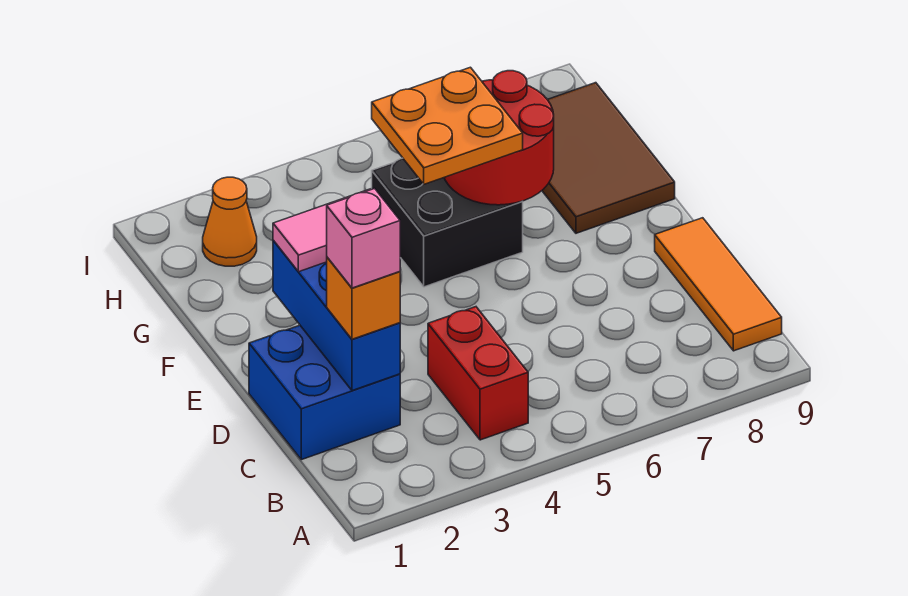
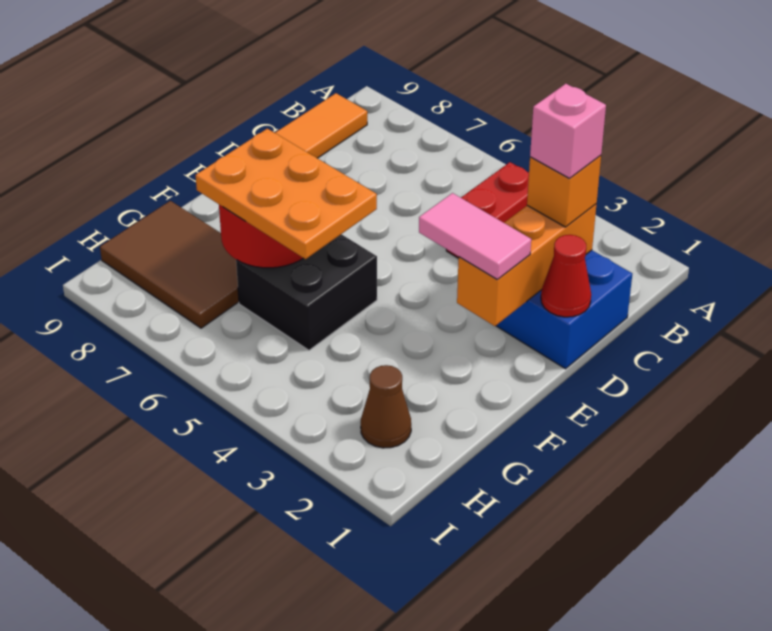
blue 1x3 brick [273,241,400,391] -> orange 1x3 brick [457,204,596,326]
none -> red 1x1 cone [541,235,591,317]
orange 2x2 plate [372,67,523,184] -> orange 2x3 plate [196,129,377,259]
brown 2x3 tile [542,83,675,233] -> brown 2x3 tile turned to [100,201,239,328]
orange 1x1 cone [203,177,257,266] -> brown 1x1 cone [361,365,411,448]

